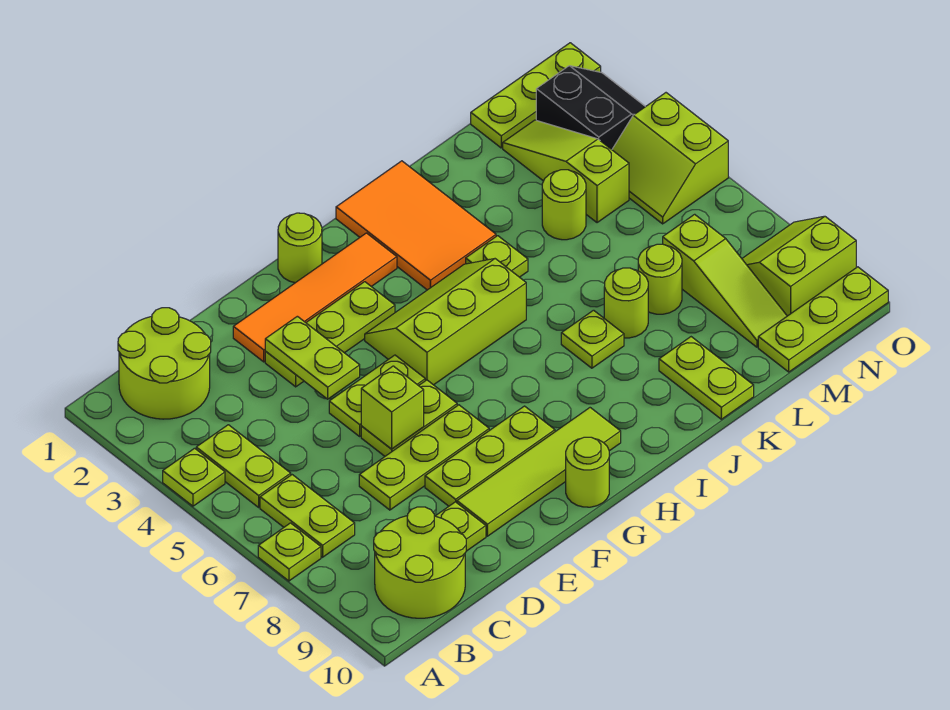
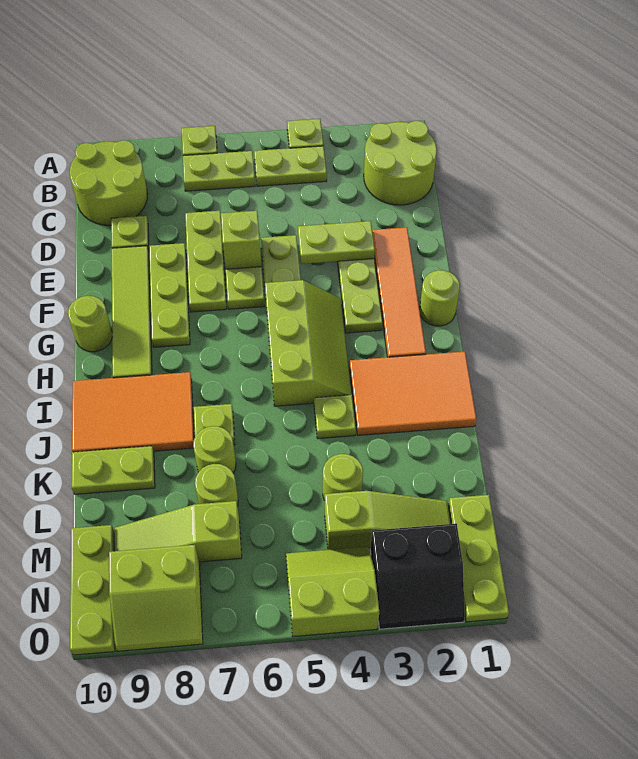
none -> orange 2x3 tile [72,372,194,452]
lime 2x2 slope [742,216,856,316] -> lime 2x2 slope turned to [109,545,203,651]

